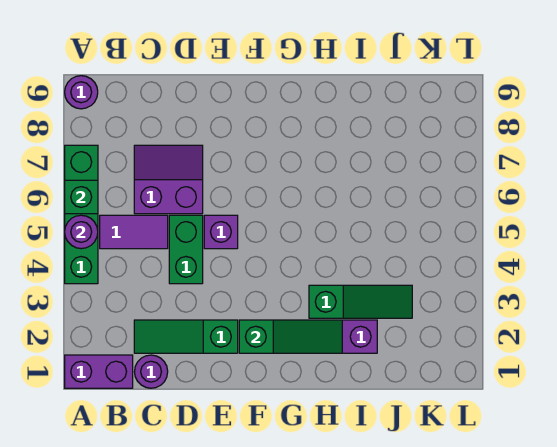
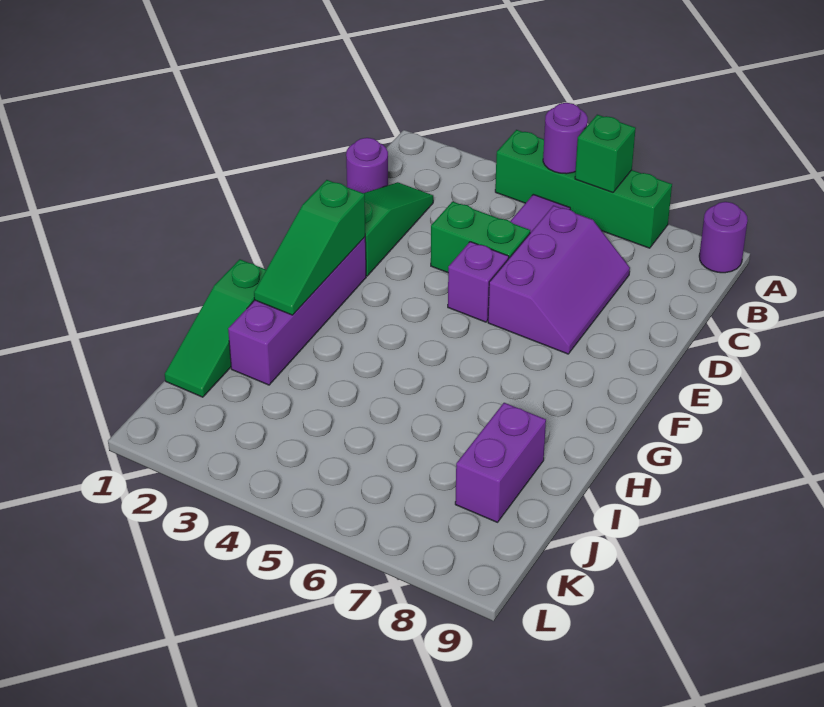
purple 1x2 brick [65,355,133,388] -> purple 1x2 brick moved to [455,403,546,522]
purple 2x2 slope [134,145,203,214] -> purple 2x3 slope [488,206,630,354]
green 1x3 slope [309,285,412,318] -> green 1x3 slope moved to [165,259,266,397]

